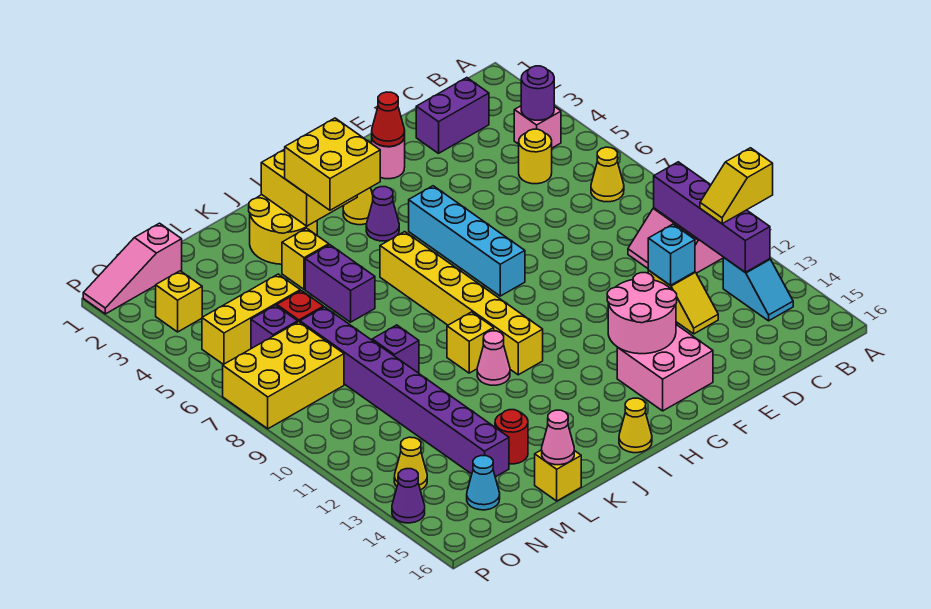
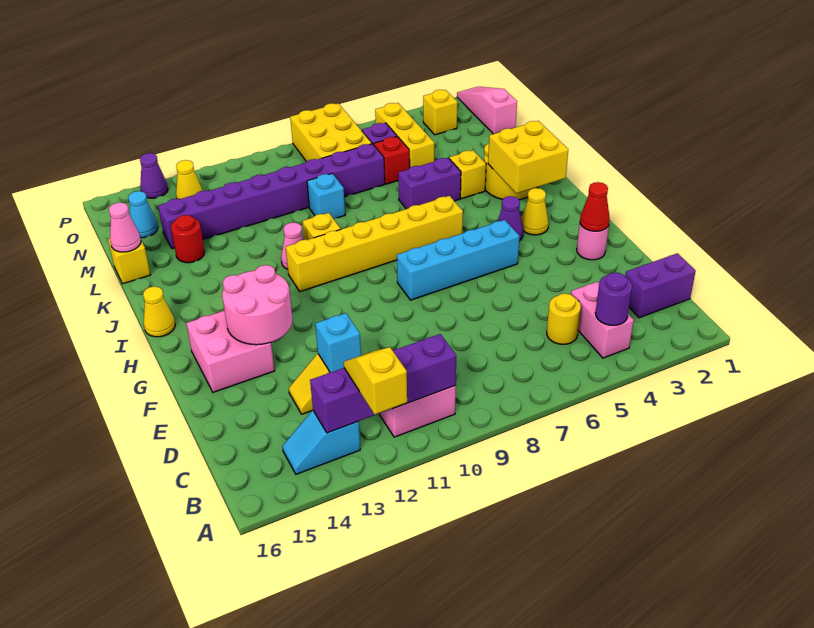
pink 1x1 brick [514,106,561,148] -> pink 1x2 brick [571,282,634,358]
yellow 1x1 cone [591,147,624,202] -> none
purple 1x2 brick [416,78,489,153] -> purple 1x2 brick turned to [625,253,696,318]
yellow 2x2 brick [285,118,380,210] -> none
purple 1x1 brick [372,325,419,373] -> cyan 1x1 brick [307,174,345,219]

